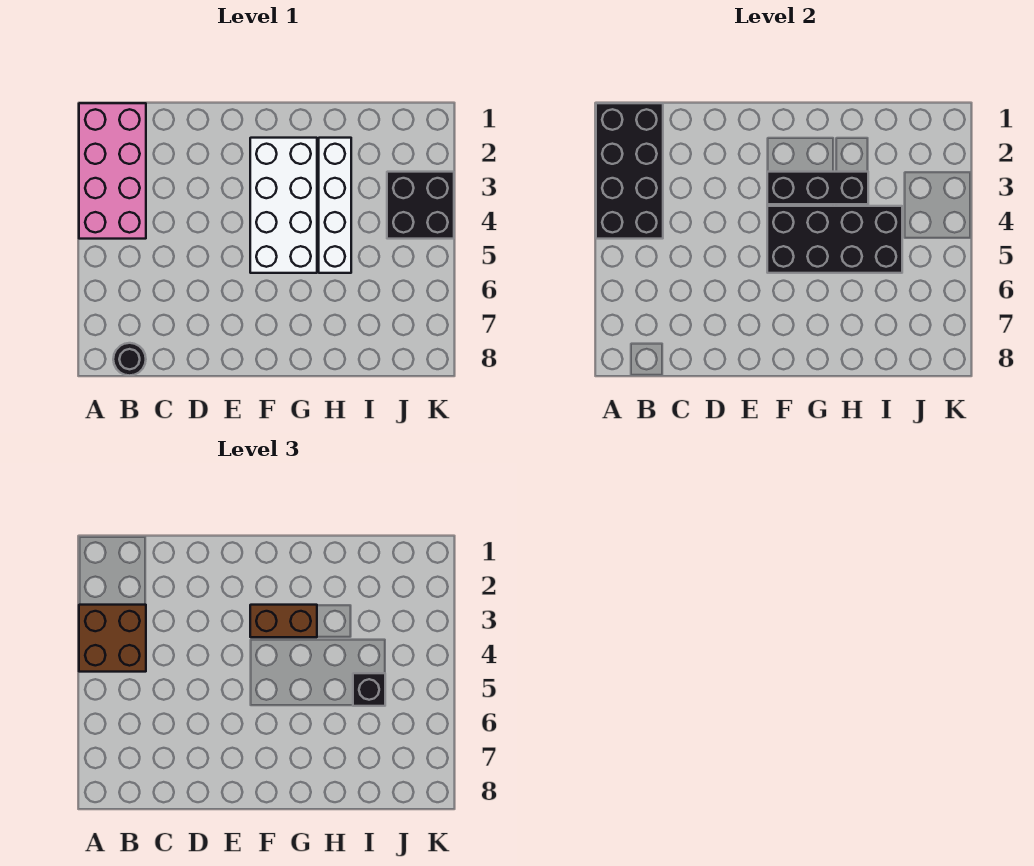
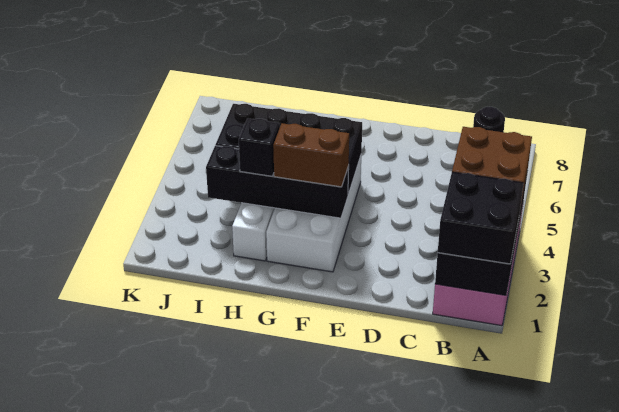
black 1x3 brick [767,172,868,204] -> black 1x4 brick [206,146,349,218]
black 1x1 brick [353,673,385,706] -> black 1x1 brick moved to [239,118,280,176]
black 2x2 brick [387,172,454,239] -> black 2x2 brick moved to [438,172,523,264]

